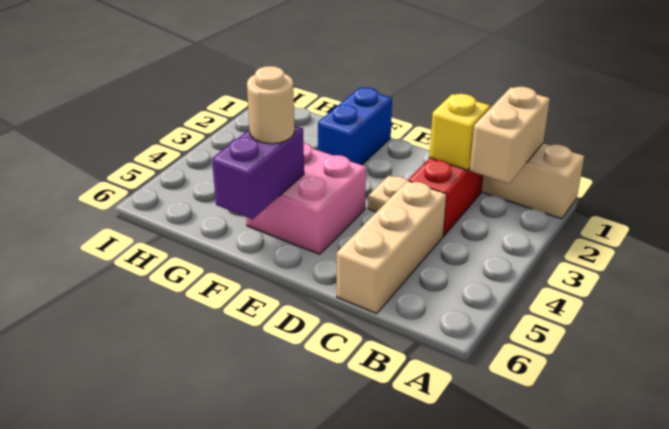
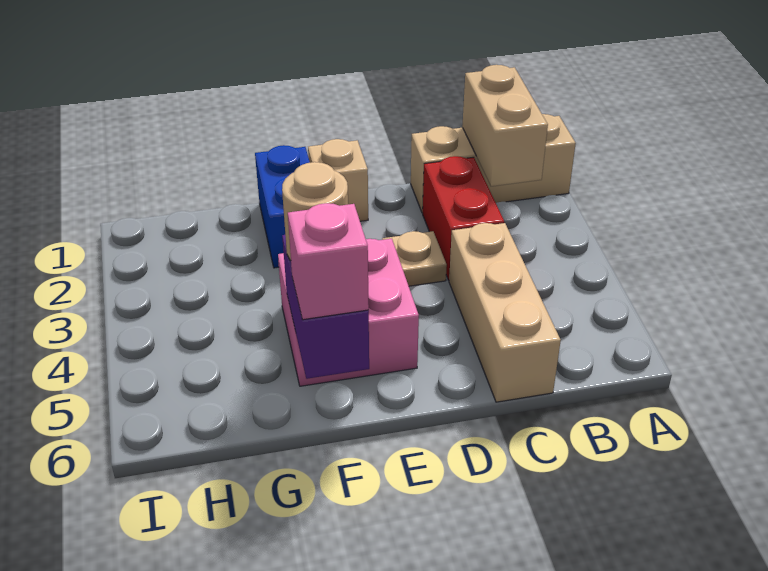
yellow 1x1 brick [429,94,490,170] -> none
none -> tan 1x1 brick [308,139,368,221]
none -> pink 1x1 brick [288,203,369,320]

